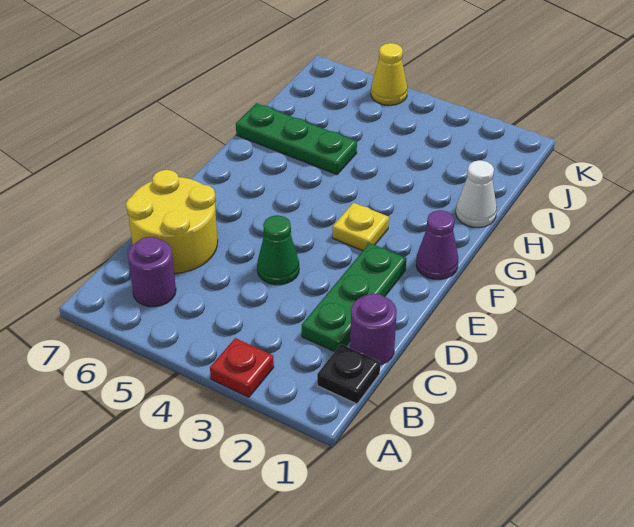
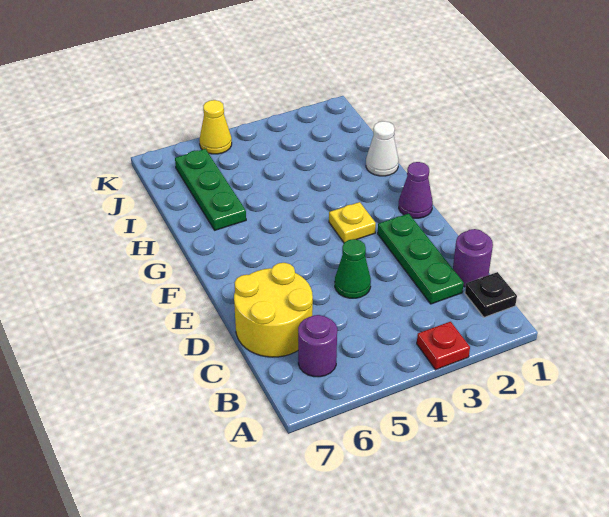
green 1x3 plate [236,103,357,175] -> green 1x3 plate turned to [175,149,246,230]

